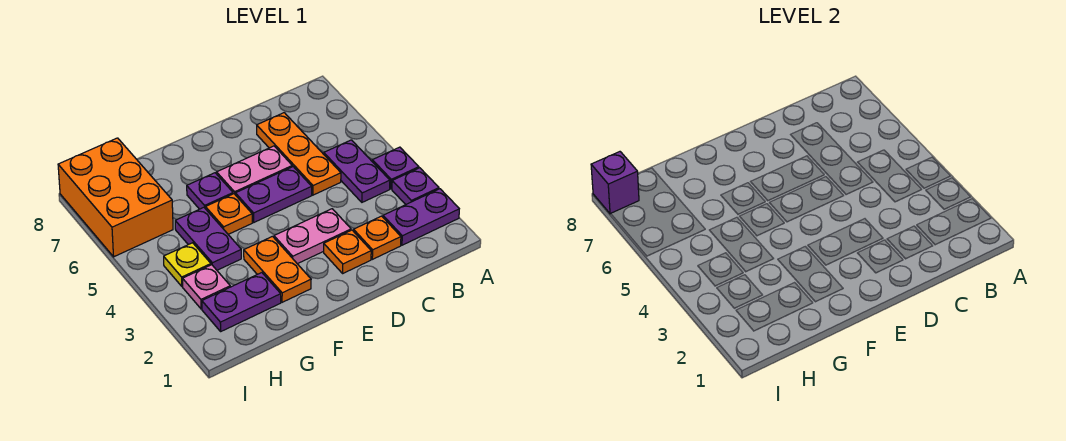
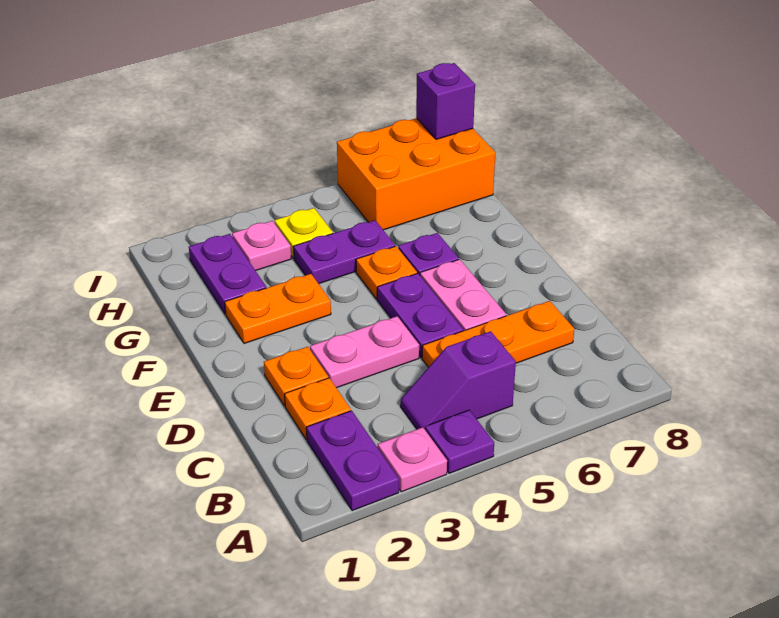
purple 1x1 plate [392,168,439,205] -> pink 1x1 plate [378,427,447,492]
purple 1x2 plate [324,140,390,202] -> purple 1x2 slope [401,331,516,429]
pink 1x2 plate [274,209,351,264] -> pink 1x2 plate turned to [310,316,419,388]

